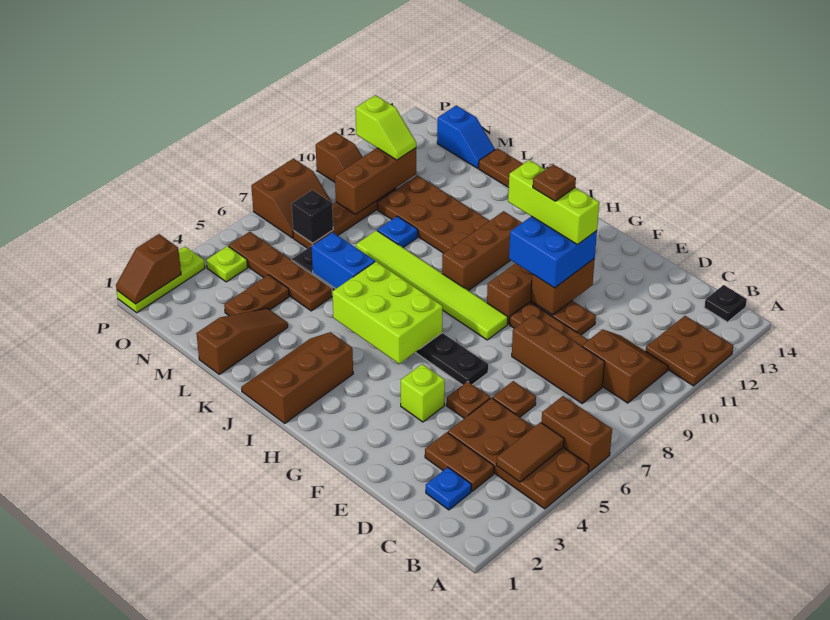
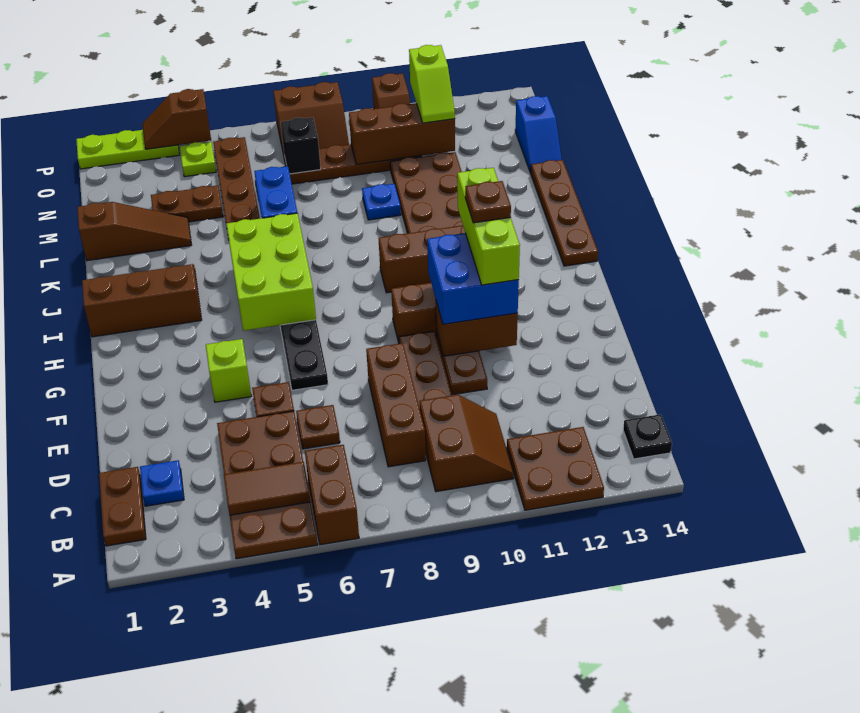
brown 1x2 plate [425,432,494,491] -> brown 1x2 plate moved to [99,467,146,546]
lime 1x6 tile [356,230,508,340] -> none
brown 1x2 slope [116,234,181,304] -> brown 1x2 slope moved to [142,89,211,149]

